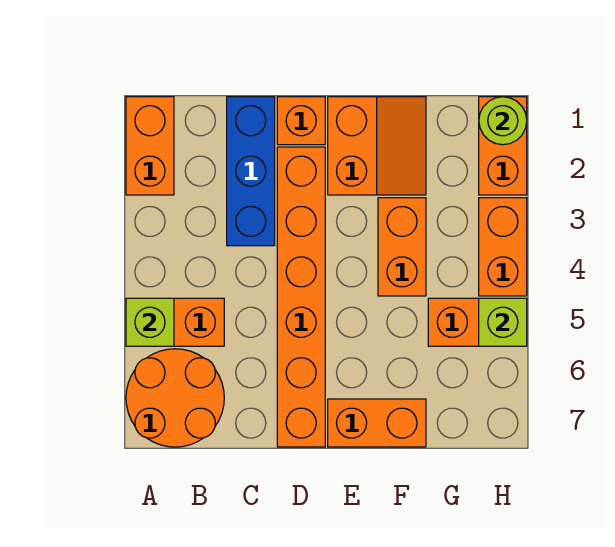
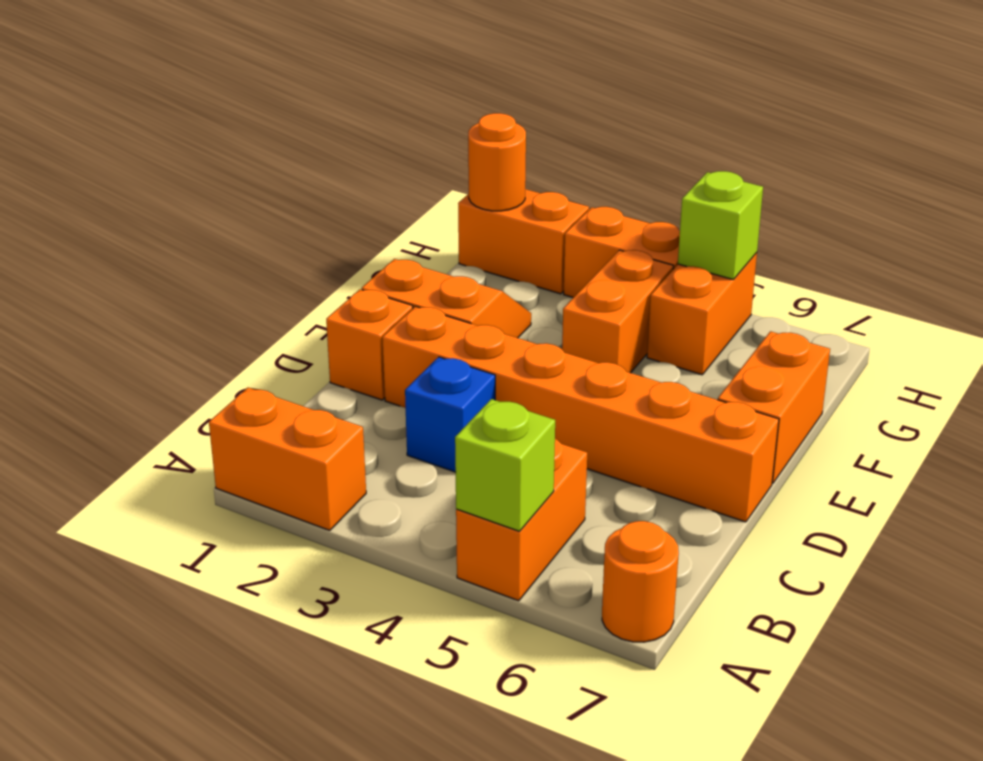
orange 2x2 round brick [126,349,224,447] -> orange 1x1 round brick [602,521,679,642]
blue 1x3 brick [227,97,275,246] -> blue 1x1 brick [405,357,495,472]
orange 1x2 brick [378,198,426,296] -> orange 1x2 brick turned to [562,250,674,373]
lime 1x1 round brick [479,97,527,145] -> orange 1x1 round brick [468,113,526,211]

